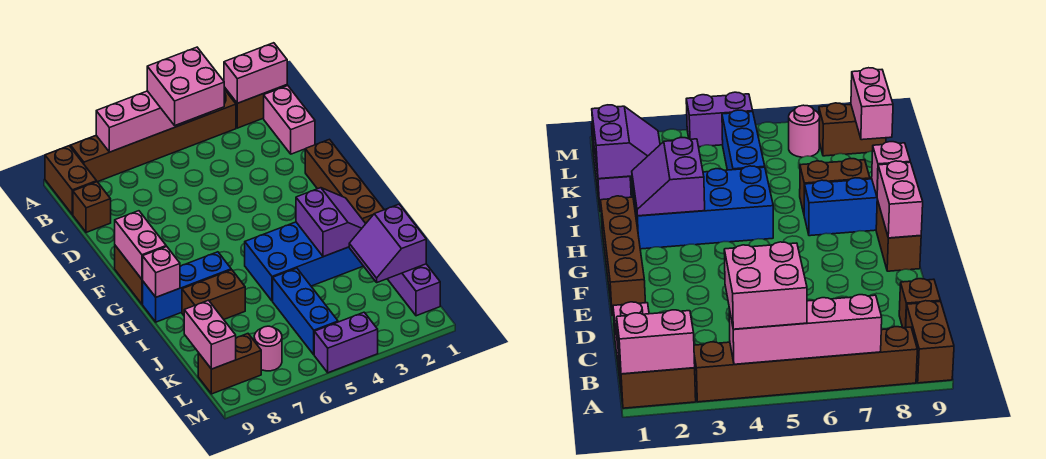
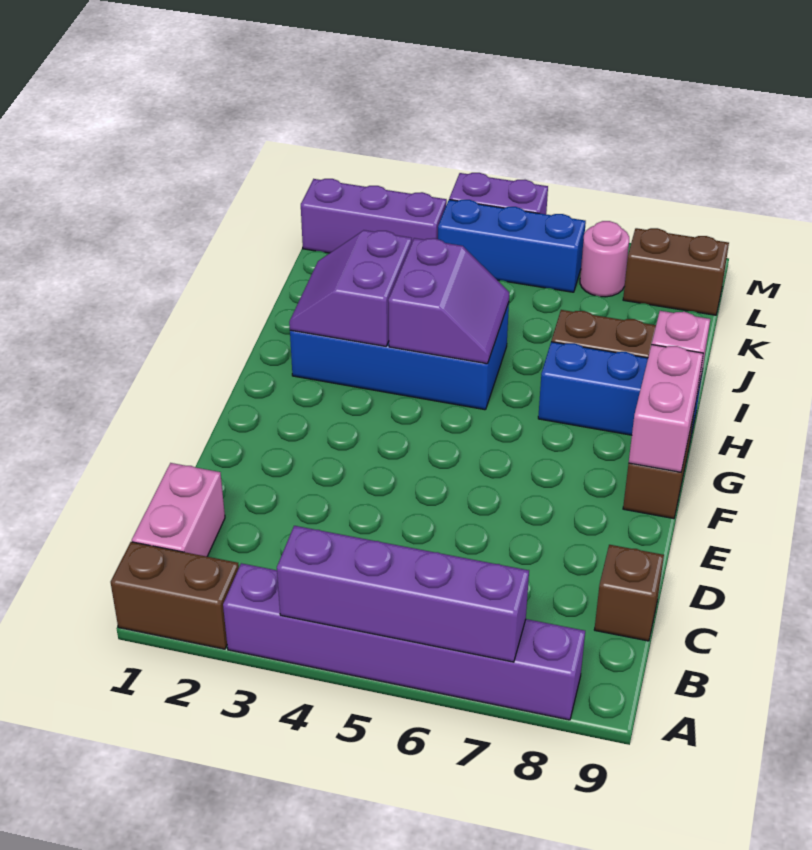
pink 1x2 brick [224,43,287,103] -> none
brown 1x6 brick [71,89,236,182] -> purple 1x6 brick [223,563,585,720]
pink 1x4 brick [96,91,210,152] -> purple 1x4 brick [277,526,529,662]
pink 2x2 brick [147,47,224,125] -> none
brown 1x2 brick [45,146,97,214] -> none
brown 1x4 brick [305,139,384,223] -> none
purple 1x3 brick [388,264,440,316] -> purple 1x3 brick turned to [301,179,447,253]
purple 2x2 slope [349,204,426,282] -> purple 2x2 slope moved to [388,238,509,364]
blue 1x3 brick [273,268,338,355] -> blue 1x3 brick turned to [438,200,586,292]
pink 1x2 brick [184,300,236,369] -> none

